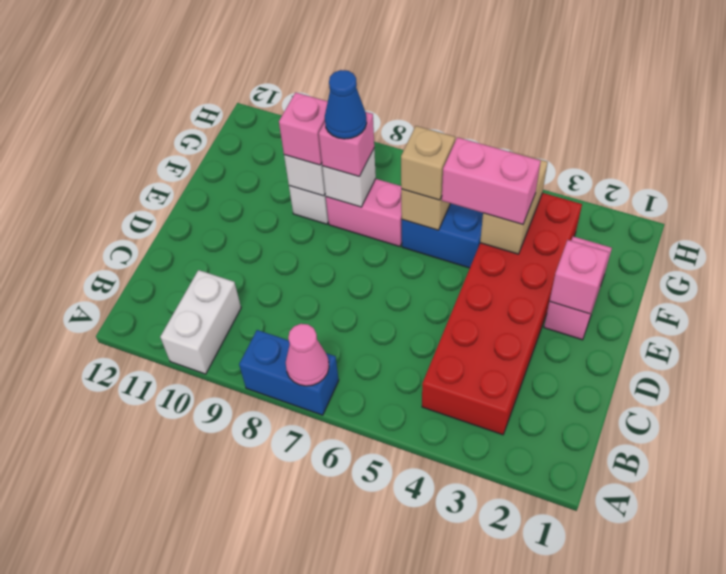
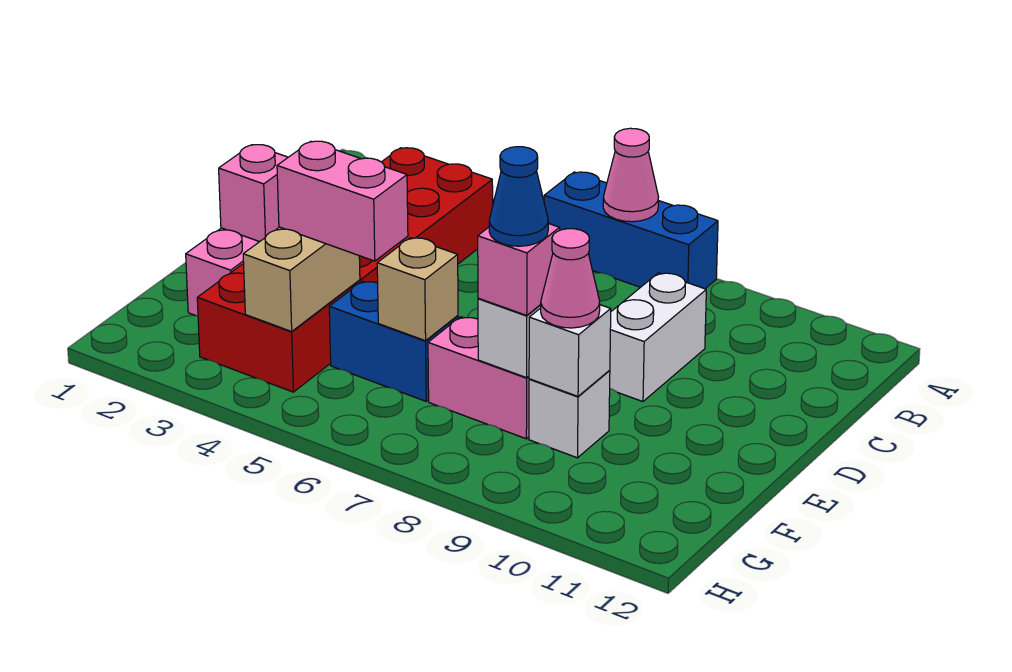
blue 1x2 brick [239,330,339,415] -> blue 1x3 brick [544,172,718,289]
white 1x2 brick [160,270,241,374] -> white 1x2 brick moved to [610,273,706,402]
tan 1x1 brick [401,126,455,200] -> none
pink 1x1 brick [279,92,328,165] -> pink 1x1 cone [541,229,600,328]

